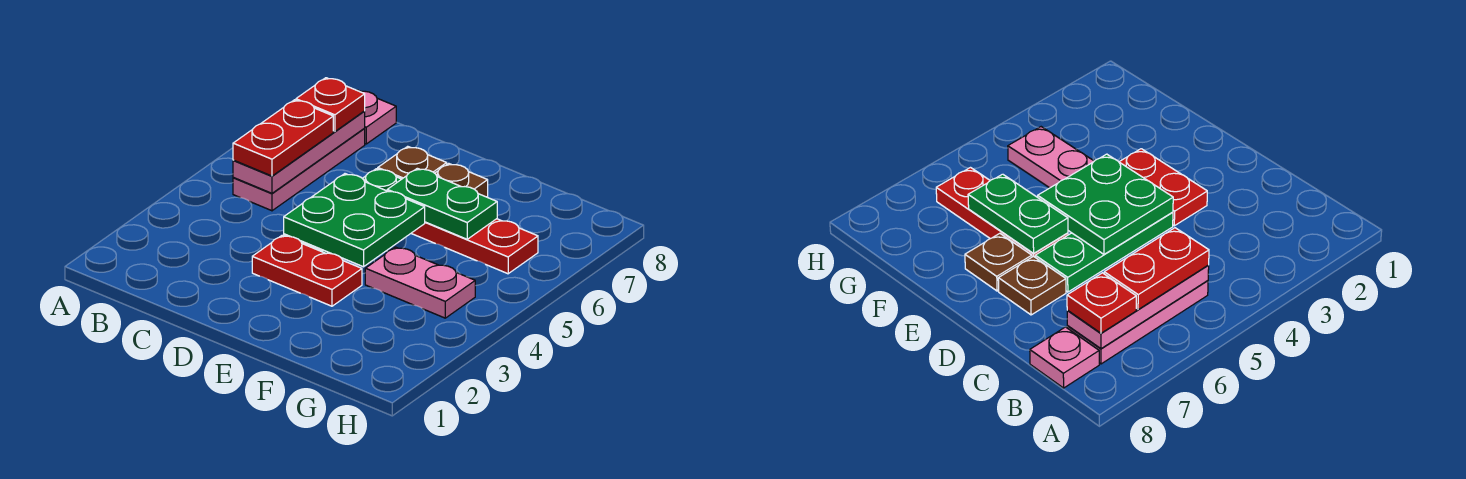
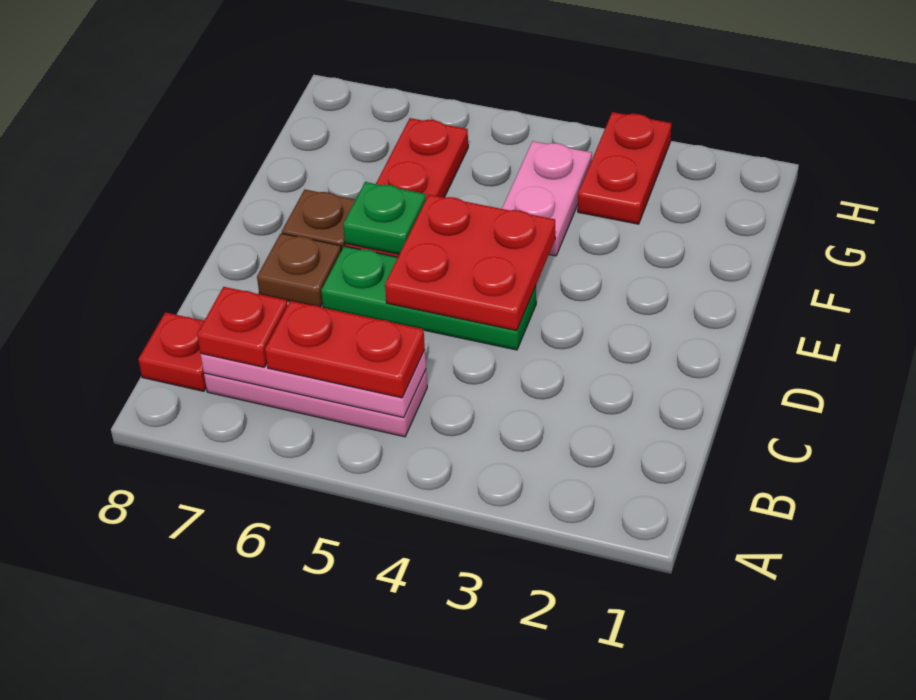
pink 1x1 plate [357,90,396,144] -> red 1x1 plate [138,312,206,391]
red 1x2 plate [252,235,362,306] -> red 1x2 plate moved to [578,112,671,224]
green 2x2 plate [284,174,425,267] -> red 2x2 plate [385,195,555,331]
green 1x2 plate [387,168,497,239] -> green 1x1 plate [343,182,426,254]

